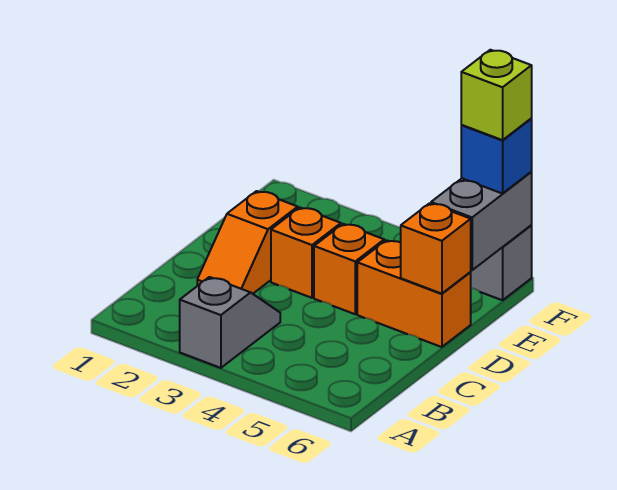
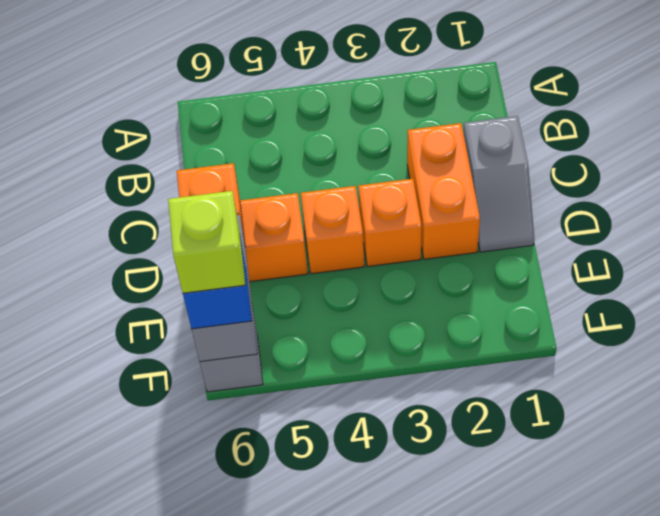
grey 1x2 slope [180,277,280,368] -> grey 1x2 slope moved to [464,116,534,252]
orange 1x2 slope [197,191,298,294] -> orange 1x2 brick [407,123,480,259]

